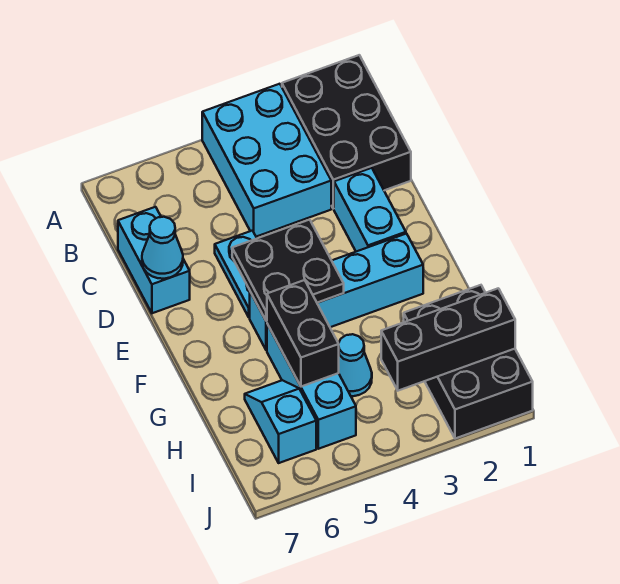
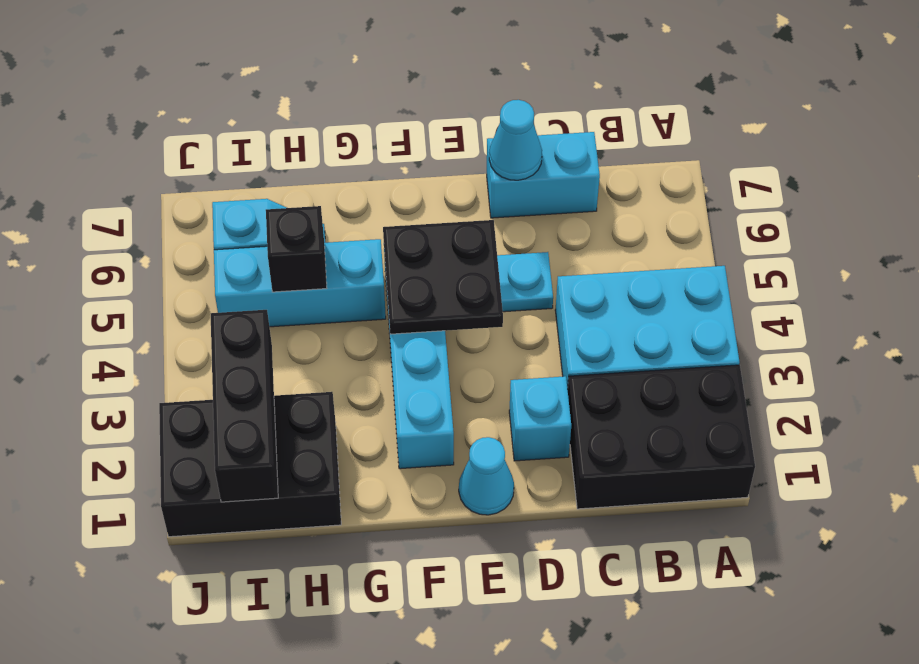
cyan 1x2 brick [334,168,406,252] -> cyan 1x1 brick [509,376,571,461]
black 1x2 brick [267,280,339,387] -> black 1x1 brick [266,206,327,292]
cyan 1x1 cone [339,334,372,396] -> cyan 1x1 cone moved to [459,437,514,515]

